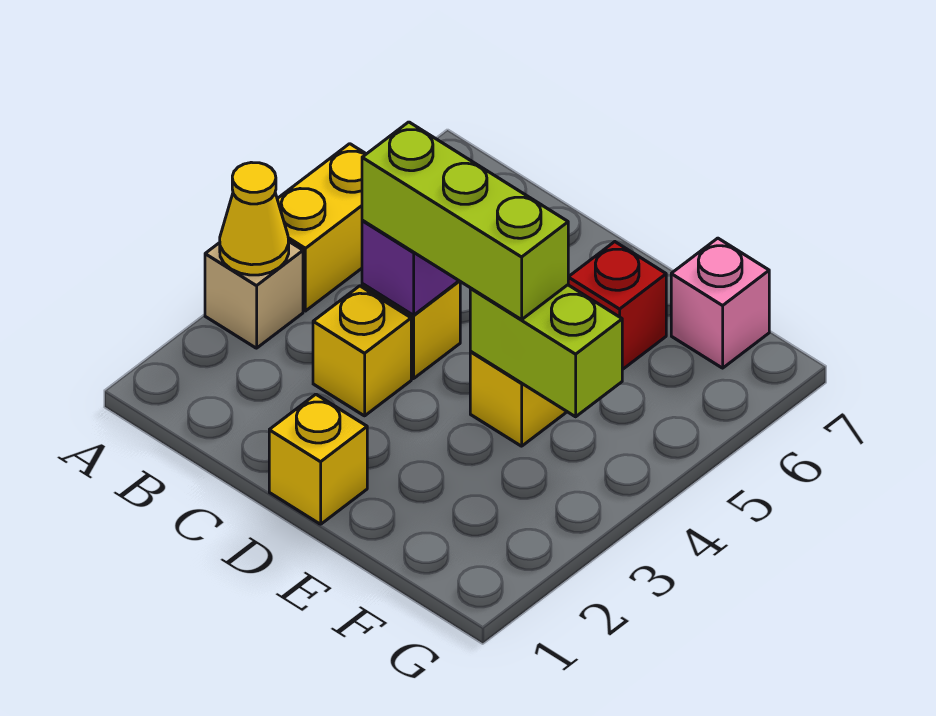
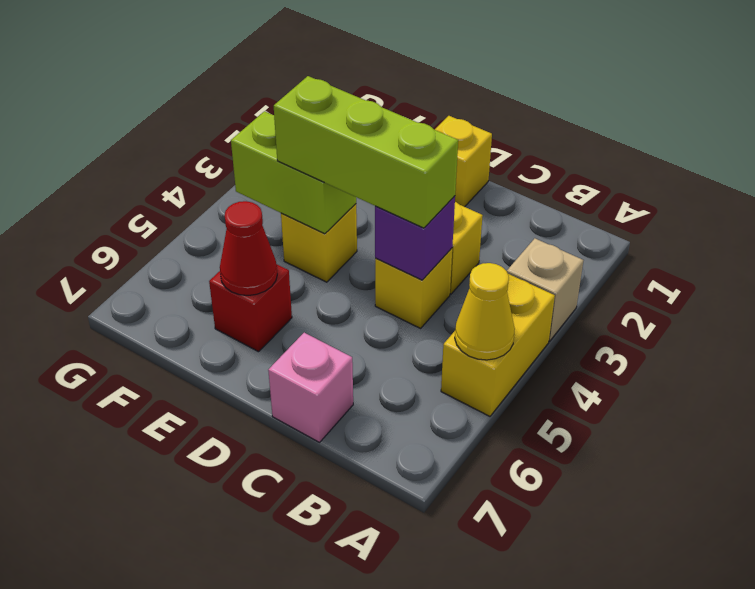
yellow 1x1 cone [220,162,289,275] -> yellow 1x1 cone moved to [455,263,515,360]
none -> red 1x1 cone [220,201,277,295]
pink 1x1 brick [671,238,769,368] -> pink 1x1 brick moved to [268,333,353,442]

